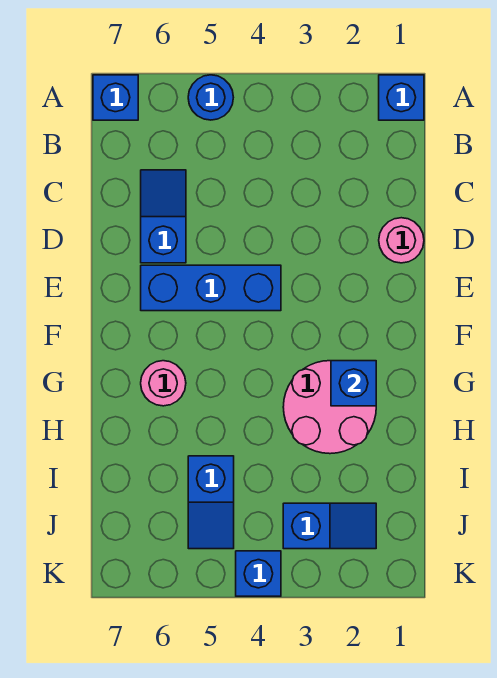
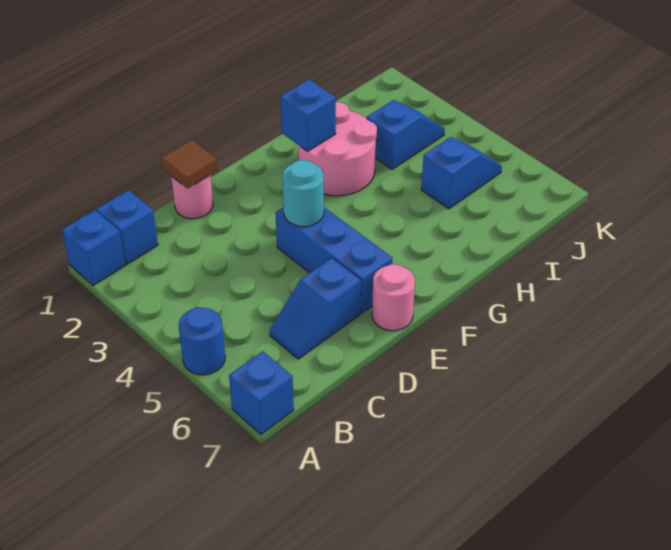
none -> brown 1x1 tile [161,140,218,188]
none -> cyan 1x1 round brick [282,160,324,227]
pink 1x1 round brick [141,361,186,406] -> pink 1x1 round brick moved to [372,264,415,331]
blue 1x2 slope [283,503,376,549] -> blue 1x2 slope turned to [367,100,445,169]
blue 1x1 brick [236,551,281,596] -> blue 1x1 brick moved to [97,190,158,264]

